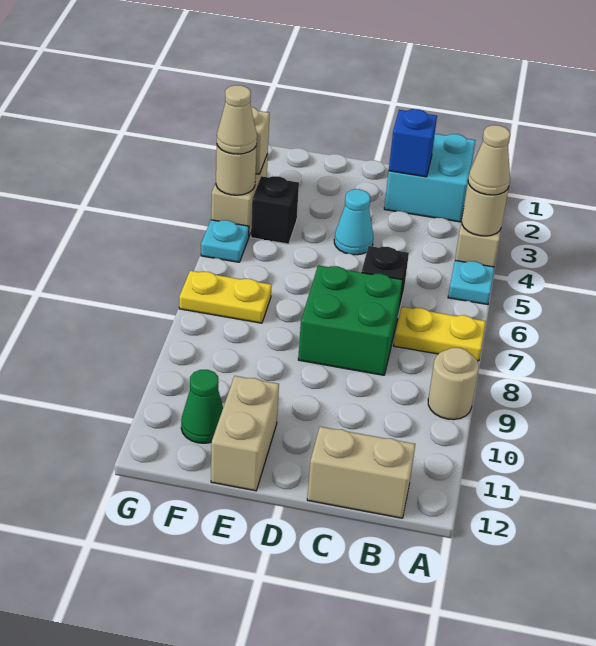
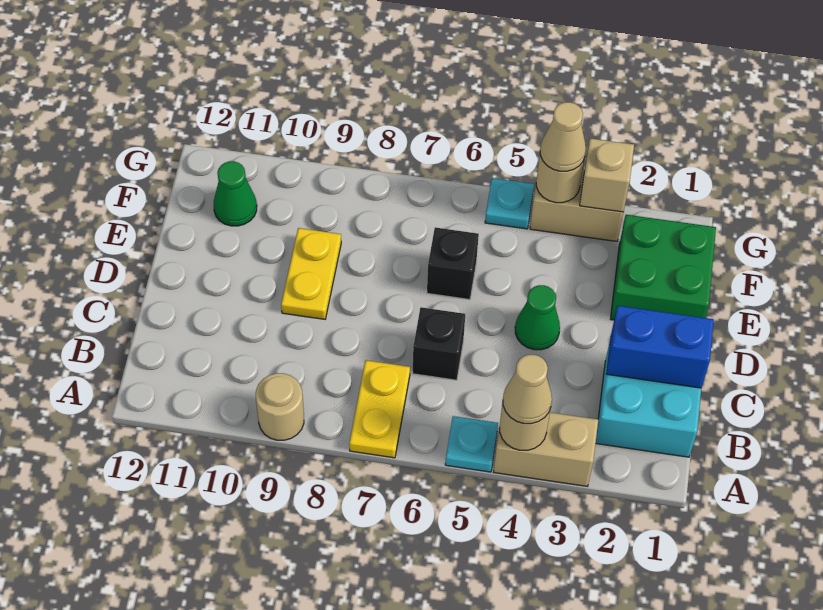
tan 1x2 brick [307,427,415,518] -> none
blue 1x1 brick [389,109,437,177] -> blue 1x2 brick [606,306,714,388]
green 2x2 brick [298,265,403,375] -> green 2x2 brick moved to [611,215,716,320]
cyan 1x1 cone [334,189,373,255] -> green 1x1 cone [515,285,560,350]
tan 1x2 brick [211,376,279,491] -> none
black 1x1 brick [251,176,299,244] -> black 1x1 brick moved to [427,228,479,300]
yellow 1x2 plate [179,271,272,323] -> yellow 1x2 plate moved to [281,228,341,319]

